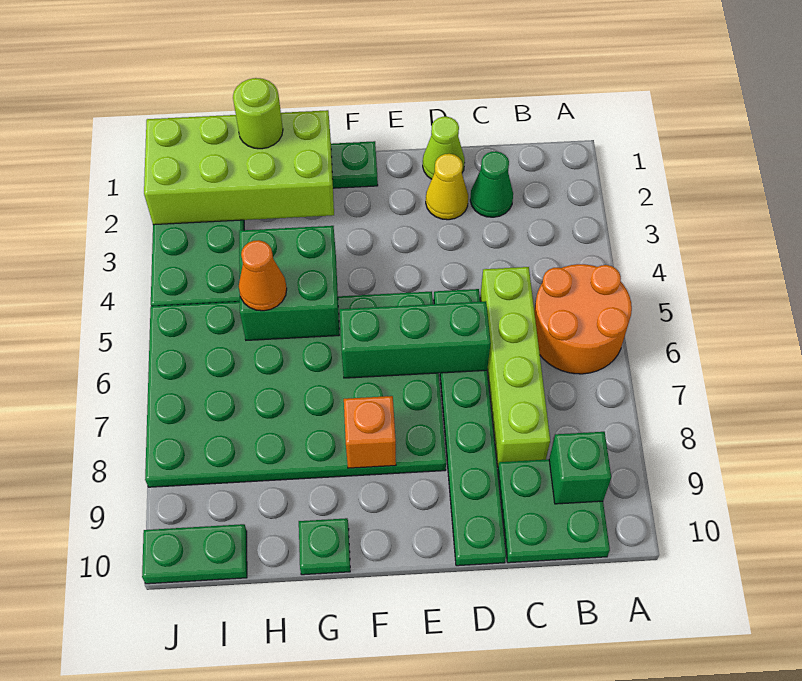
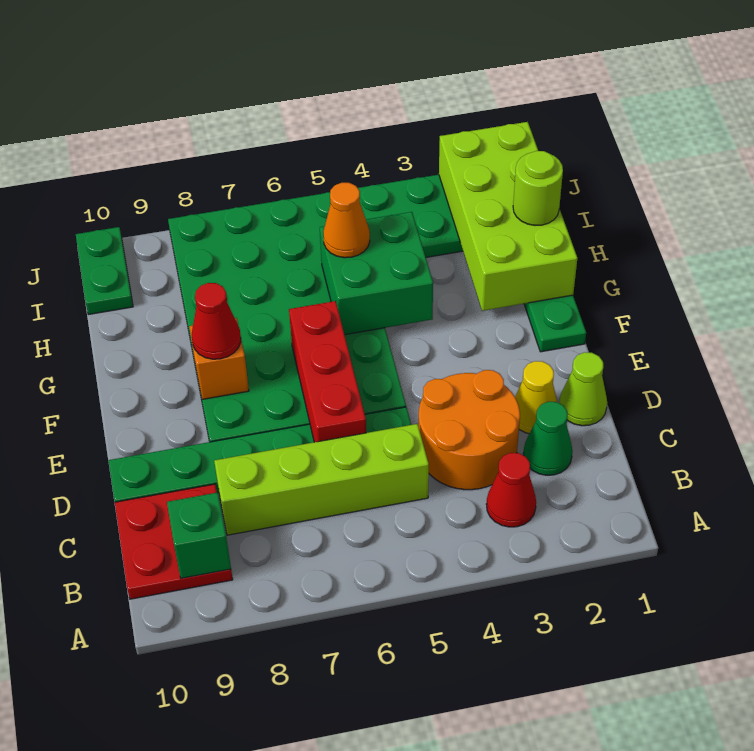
orange 2x2 round brick [534,264,632,374] -> orange 2x2 round brick moved to [419,370,520,490]
none -> red 1x1 cone [486,453,536,527]
green 2x2 plate [498,459,610,563] -> red 2x2 plate [115,484,233,599]
green 1x3 brick [340,301,491,378] -> red 1x3 brick [289,301,366,442]
none -> red 1x1 cone [192,283,241,359]
green 1x1 plate [299,518,350,575] -> none

